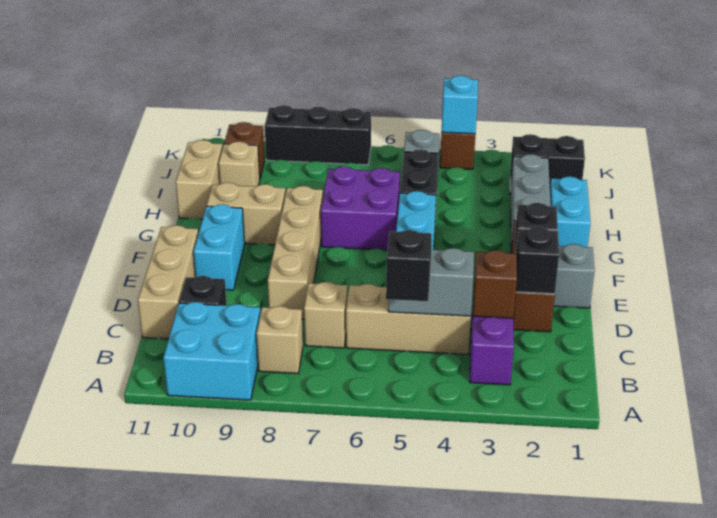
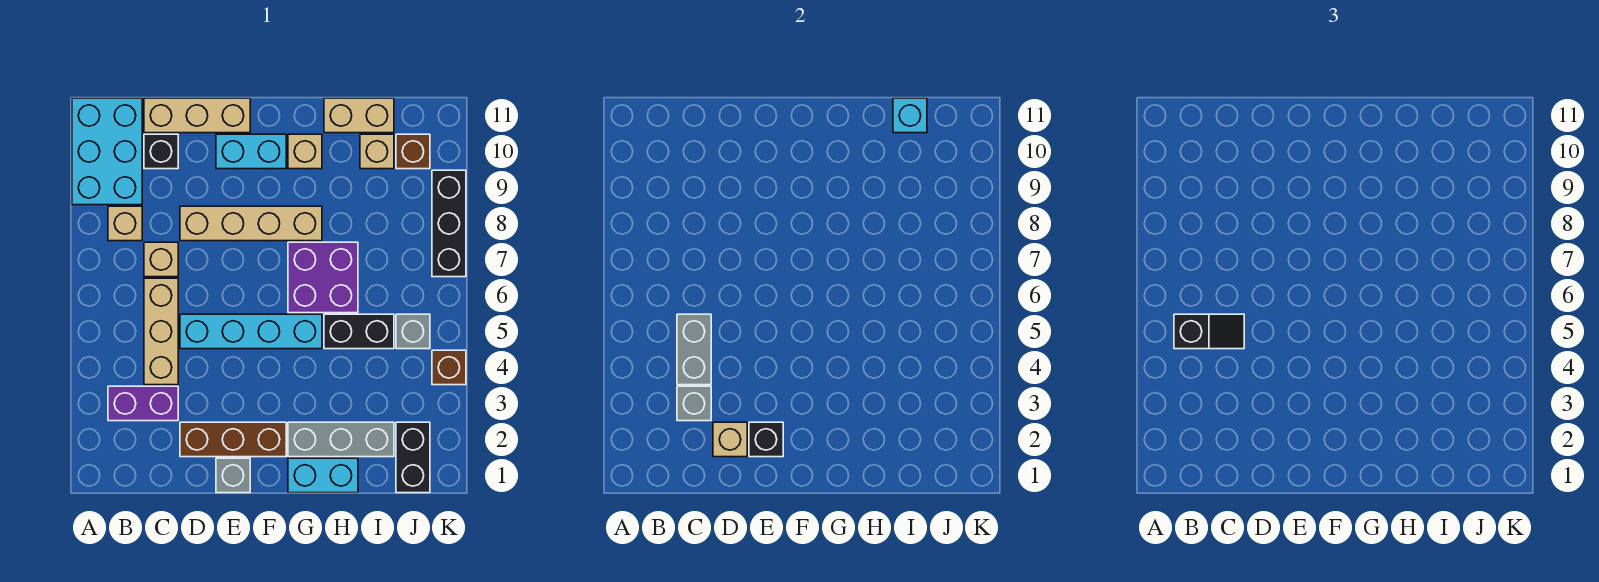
cyan 2x2 brick [163,302,260,400] -> cyan 2x3 brick [72,98,142,205]
brown 1x1 brick [473,250,517,318] -> grey 1x1 brick [677,386,711,421]
black 1x1 brick [516,227,559,294] -> tan 1x1 brick [713,422,747,457]
tan 1x2 brick [207,183,286,245] -> tan 1x1 brick [288,134,322,169]
cyan 1x1 brick [442,76,478,134] -> cyan 1x1 brick moved to [893,98,927,133]

